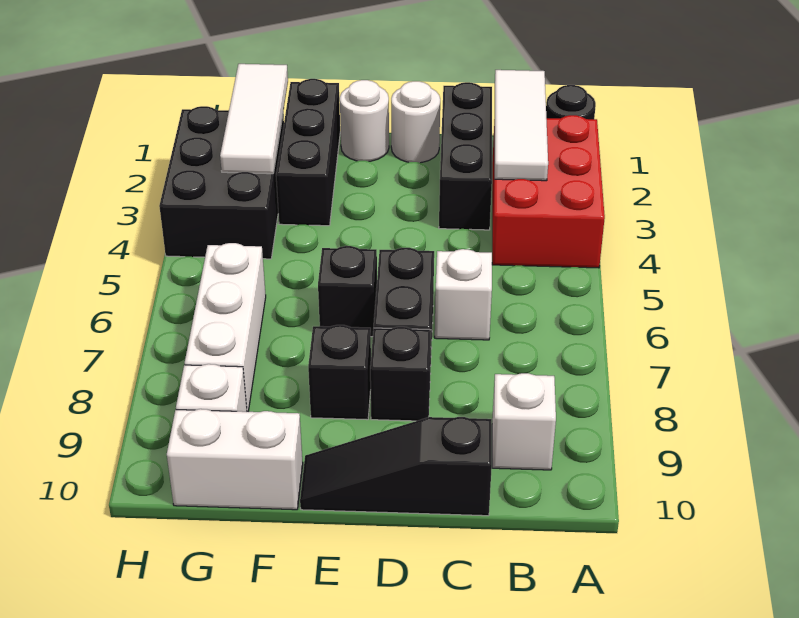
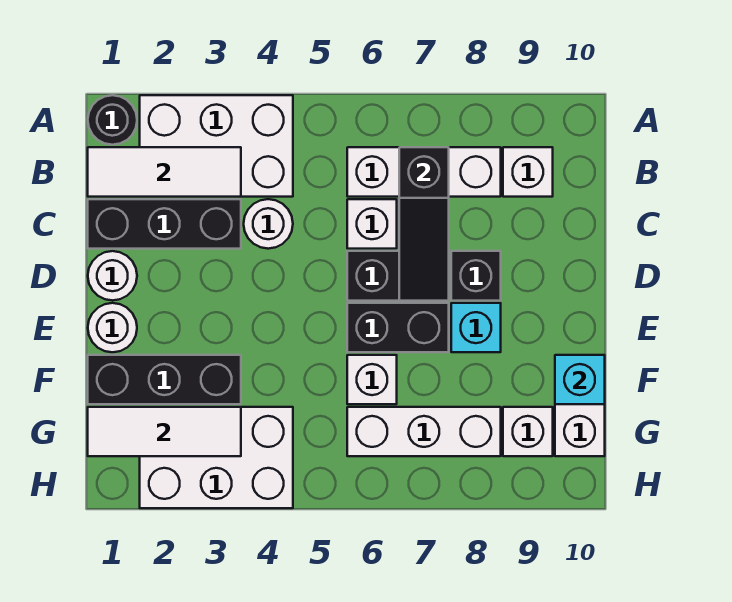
red 2x3 brick [492,115,605,268] -> white 2x3 brick [140,95,293,197]
none -> white 1x3 brick [347,147,501,197]
none -> white 1x1 round brick [244,199,293,249]
black 1x3 slope [300,417,492,516] -> black 1x3 slope moved to [399,147,449,301]
black 1x1 brick [318,246,377,337] -> black 1x2 brick [347,303,449,352]
black 1x1 brick [308,325,371,420] -> cyan 1x1 brick [451,303,501,352]
none -> white 1x1 brick [347,355,397,404]
none -> cyan 1x1 brick [555,355,605,404]
black 2x3 brick [159,106,284,259] -> white 2x3 brick [140,407,293,508]

